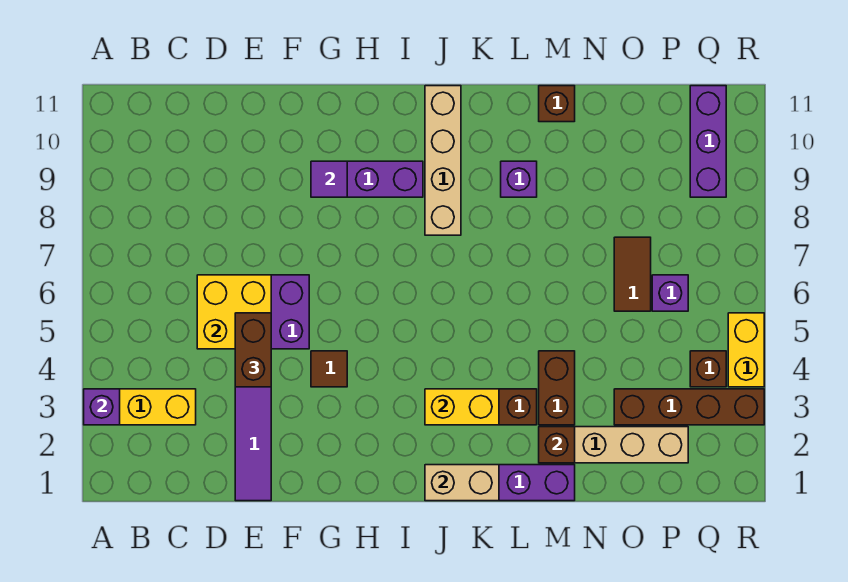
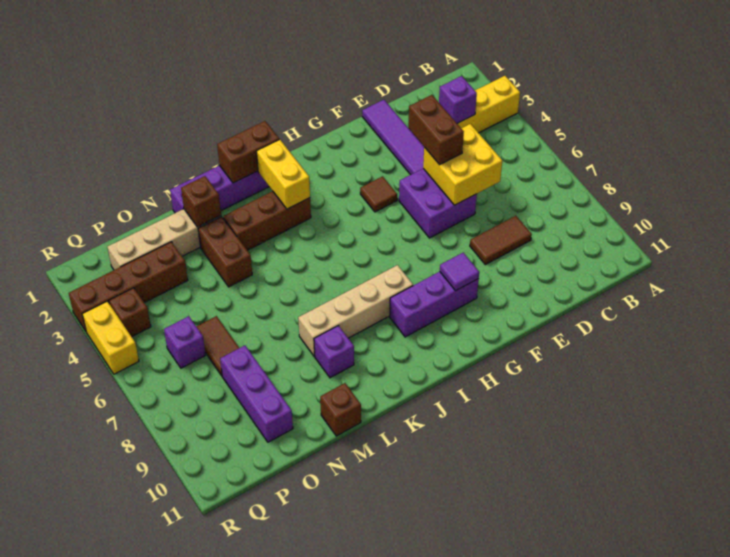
purple 1x1 brick [84,389,120,425] -> purple 1x1 brick moved to [439,76,477,124]
none -> brown 1x2 tile [470,216,532,265]
tan 1x2 brick [425,465,499,501] -> brown 1x2 brick [217,121,279,183]
yellow 1x2 brick [425,389,499,425] -> yellow 1x2 brick turned to [257,139,310,209]
tan 1x4 brick [425,86,461,235] -> tan 1x4 brick turned to [298,265,413,356]
purple 1x3 brick [690,86,726,197] -> purple 1x3 brick moved to [220,345,293,442]

